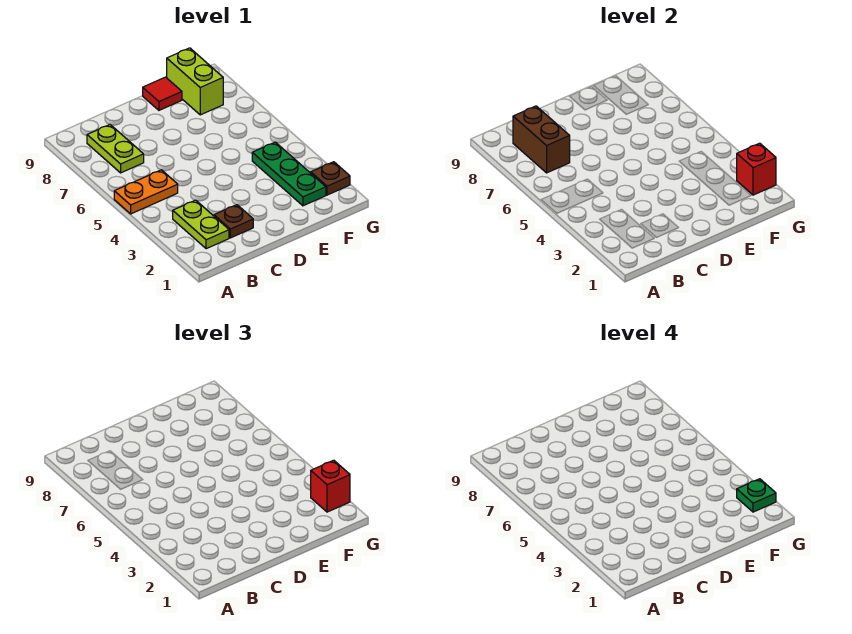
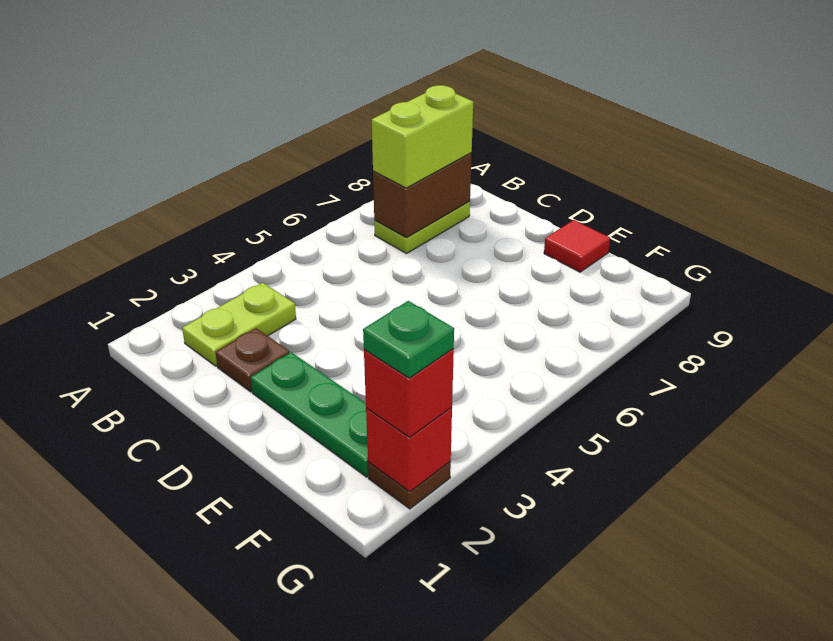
orange 1x2 plate [114,170,178,214] -> none
green 1x3 plate [252,142,326,206] -> green 1x3 plate turned to [251,352,369,477]
lime 1x2 brick [167,48,223,115] -> lime 1x2 brick moved to [372,85,473,188]

